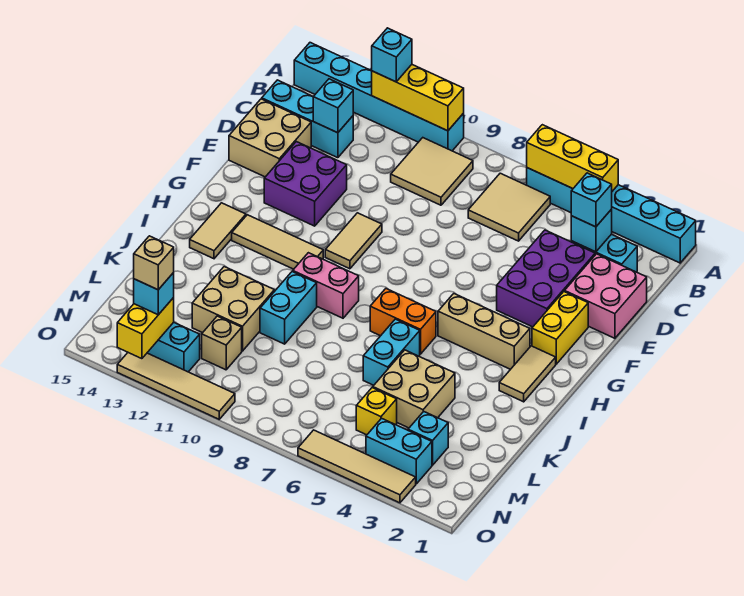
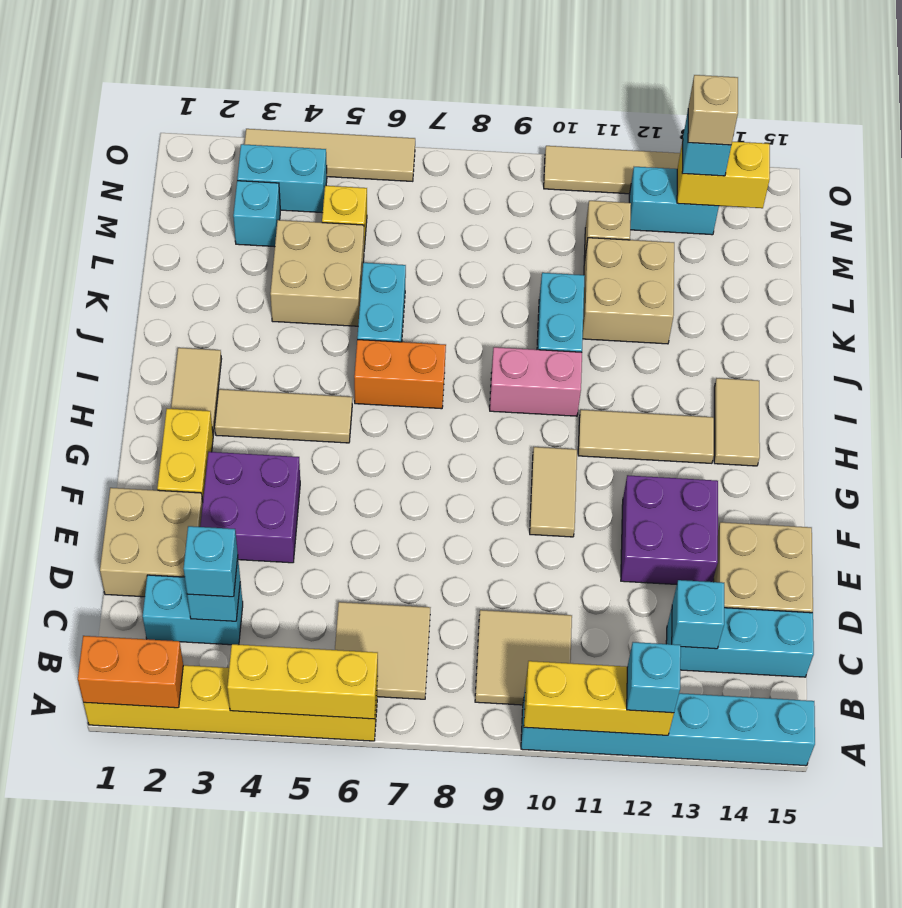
cyan 1x6 brick [527,168,696,263] -> yellow 1x6 brick [84,665,378,741]
none -> orange 1x2 brick [78,636,183,708]
pink 2x2 brick [565,254,647,338] -> tan 2x2 brick [100,488,203,597]
purple 2x3 brick [497,230,595,327] -> purple 2x2 brick [200,452,300,563]
tan 1x3 brick [438,294,530,369] -> tan 1x3 tile [215,389,352,443]
yellow 1x2 brick [117,298,174,359] -> yellow 1x2 brick turned to [677,141,770,208]

